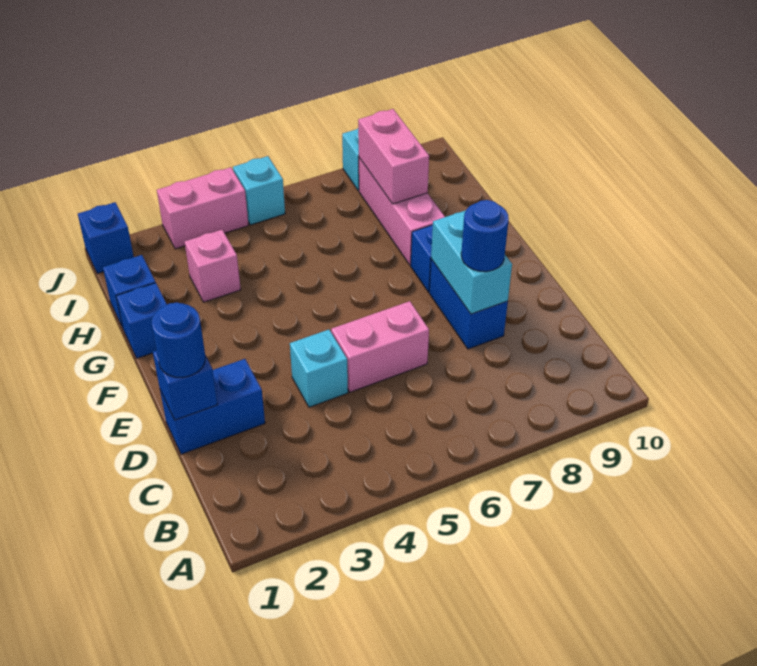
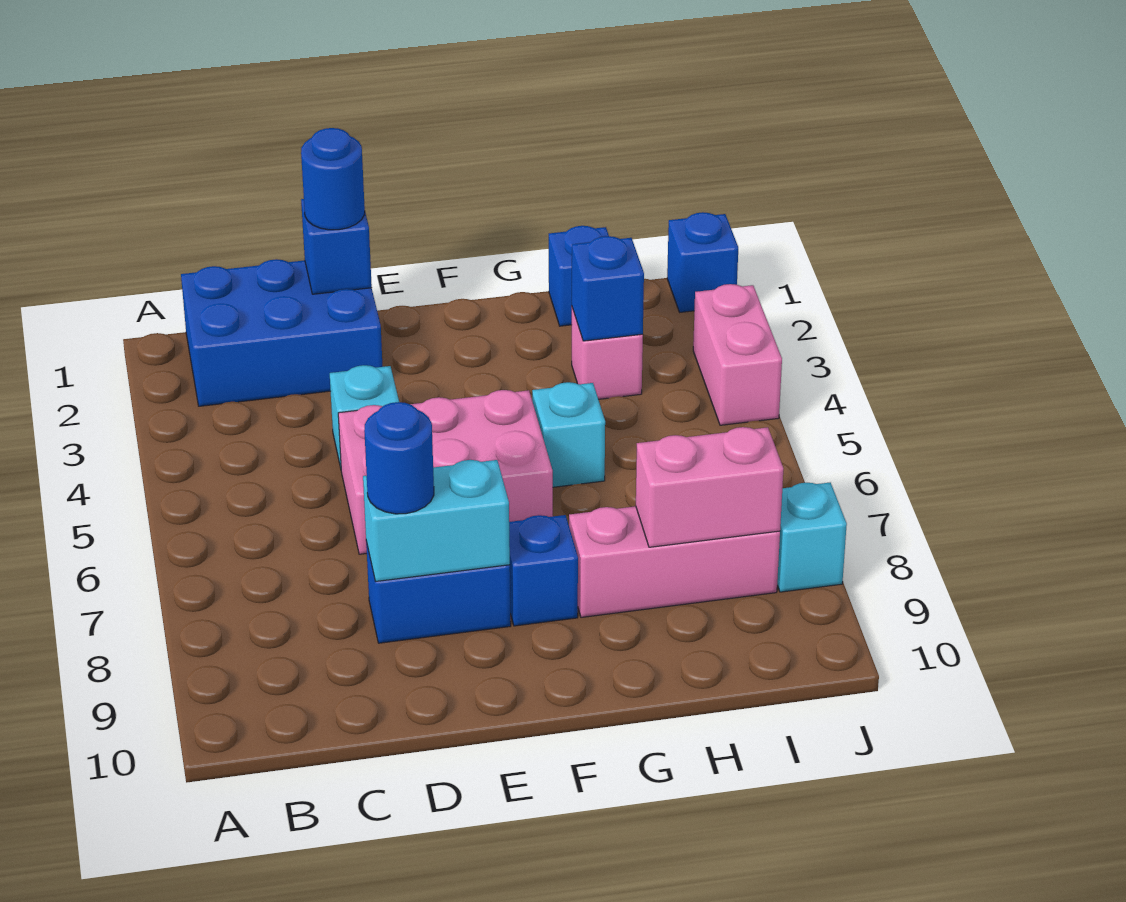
blue 1x2 brick [160,359,265,454] -> blue 2x3 brick [181,259,383,406]
pink 1x2 brick [331,301,429,392] -> pink 2x3 brick [338,390,553,554]
blue 1x1 brick [116,283,167,358] -> blue 1x1 brick moved to [572,236,644,341]
cyan 1x1 brick [233,156,285,225] -> cyan 1x1 brick moved to [532,382,605,487]

